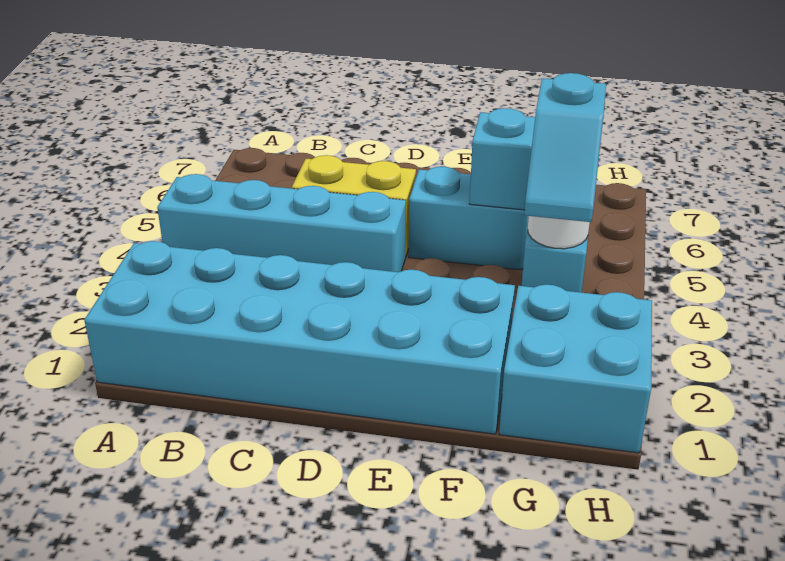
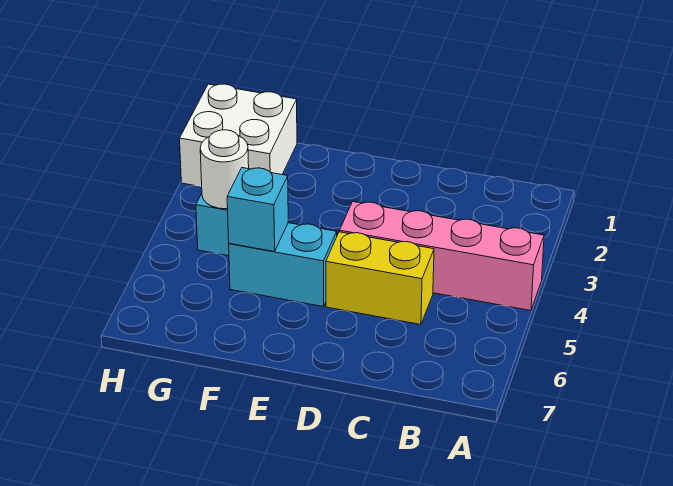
cyan 2x6 brick [84,241,515,434] -> none
cyan 1x4 brick [157,174,406,272] -> pink 1x4 brick [340,202,544,311]
cyan 2x2 brick [499,284,652,453] -> white 2x2 brick [180,84,297,186]
cyan 1x2 slope [524,73,606,222] -> none

